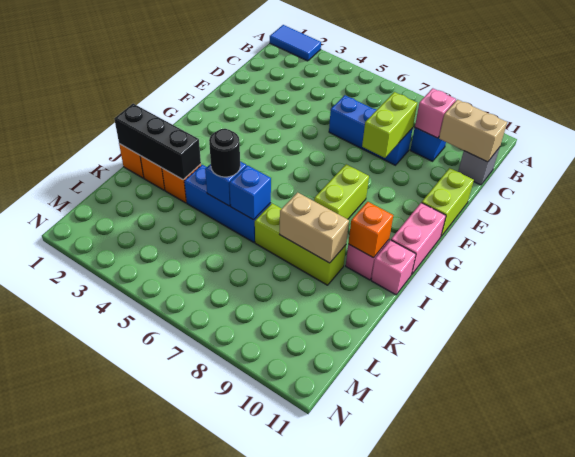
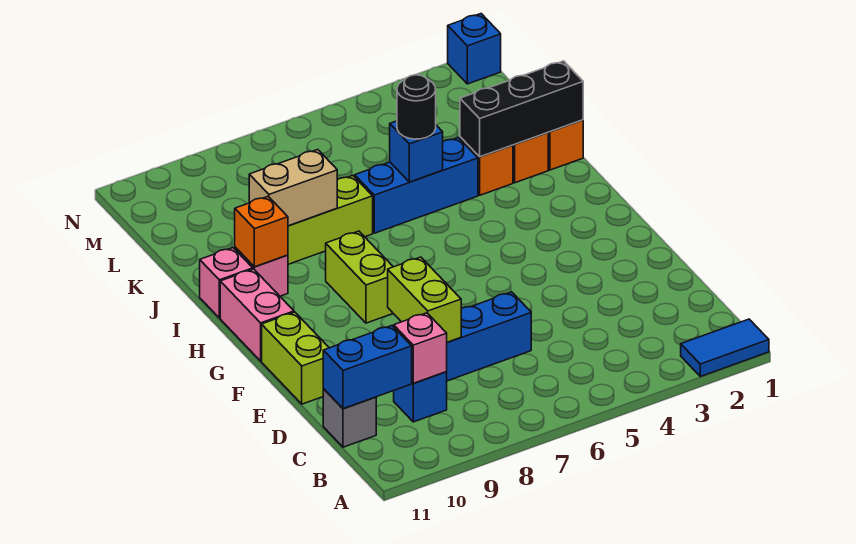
tan 1x2 brick [439,100,507,162] -> blue 1x2 brick [323,326,412,409]
blue 1x1 brick [229,165,271,220] -> blue 1x1 brick moved to [448,14,501,84]

